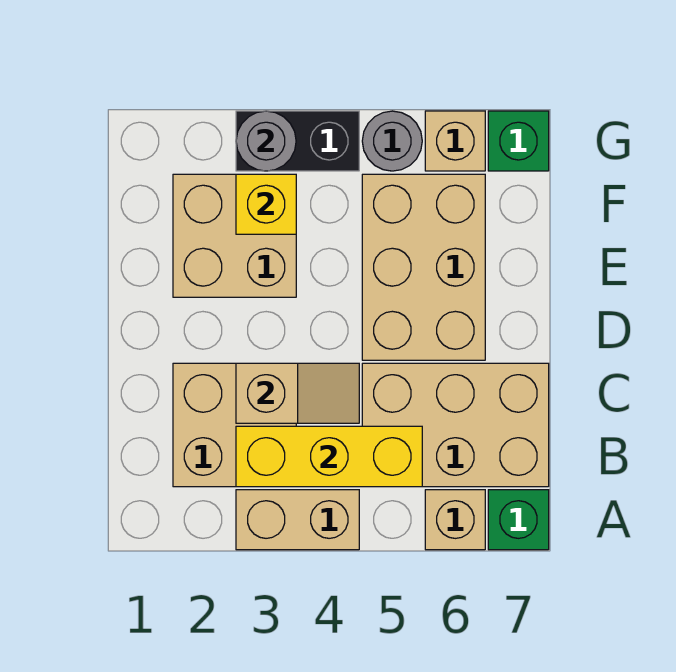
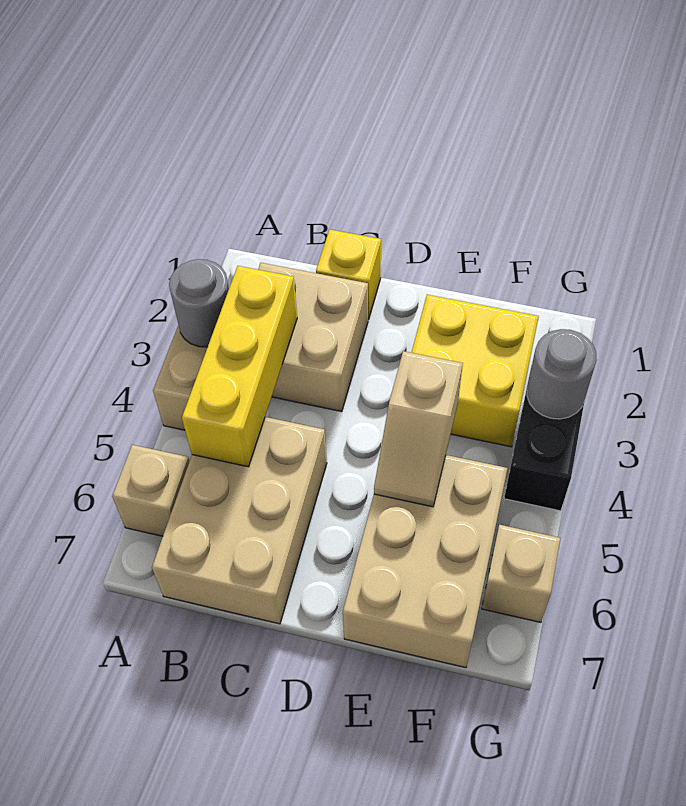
green 1x1 brick [488,490,549,550] -> none
tan 1x2 slope [236,363,359,423] -> tan 1x2 slope moved to [374,351,463,507]
tan 2x3 brick [362,174,485,360] -> tan 2x3 brick turned to [343,455,508,668]
tan 2x2 brick [173,174,296,297] -> yellow 2x2 brick [411,295,539,447]
yellow 1x1 brick [236,174,296,234] -> yellow 1x1 brick moved to [316,230,381,320]
grey 1x1 round brick [362,111,422,171] -> grey 1x1 round brick moved to [169,259,229,347]
green 1x1 brick [488,111,549,171] -> none

